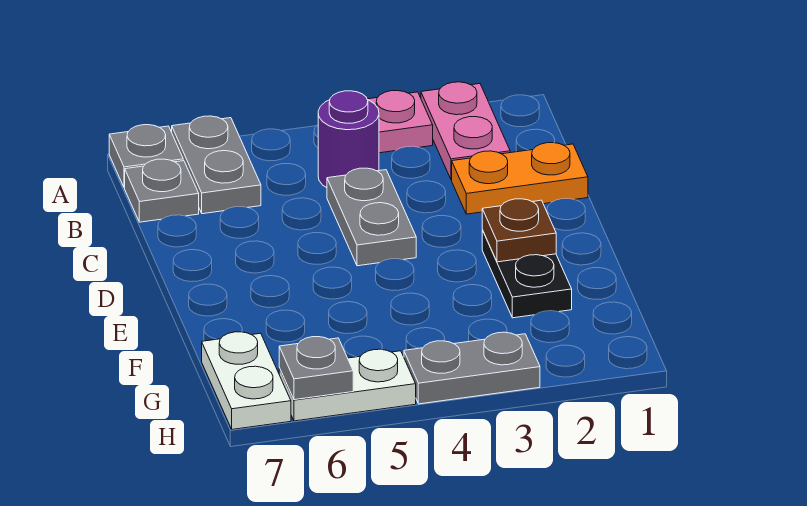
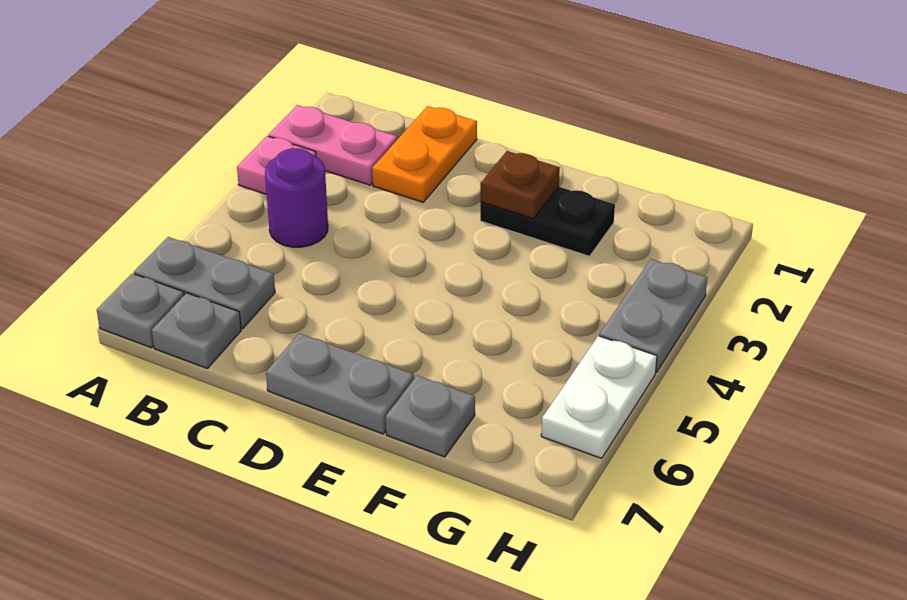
grey 1x2 plate [327,168,416,266] -> grey 1x2 plate moved to [266,333,414,434]
white 1x2 plate [202,332,291,429] -> none
grey 1x1 plate [279,337,353,400] -> grey 1x1 plate moved to [386,376,475,457]

